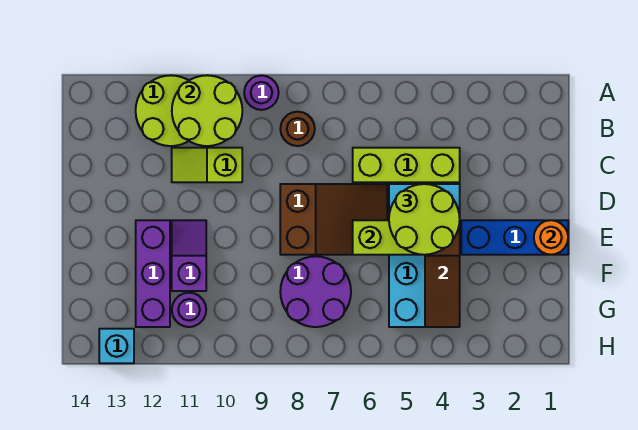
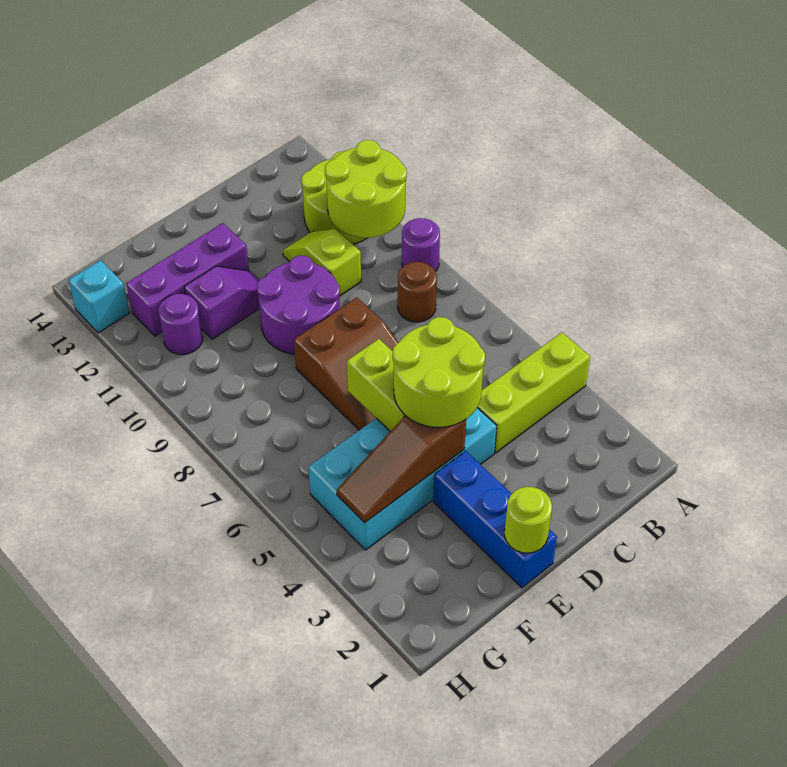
lime 1x3 brick [353,148,460,182] -> lime 1x3 brick turned to [477,333,590,453]
orange 1x1 round brick [534,220,568,255] -> lime 1x1 round brick [505,487,552,553]
purple 2x2 round brick [280,256,351,327] -> purple 2x2 round brick moved to [257,255,340,354]

